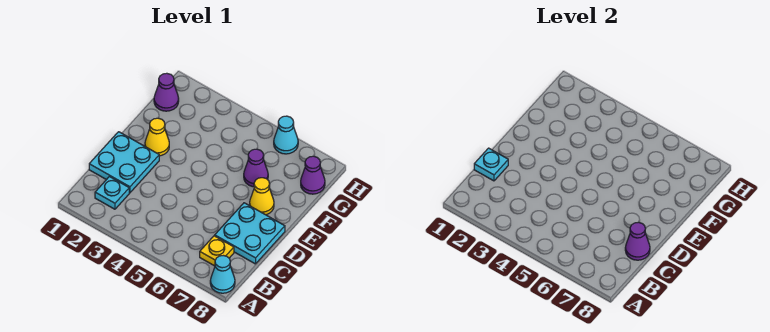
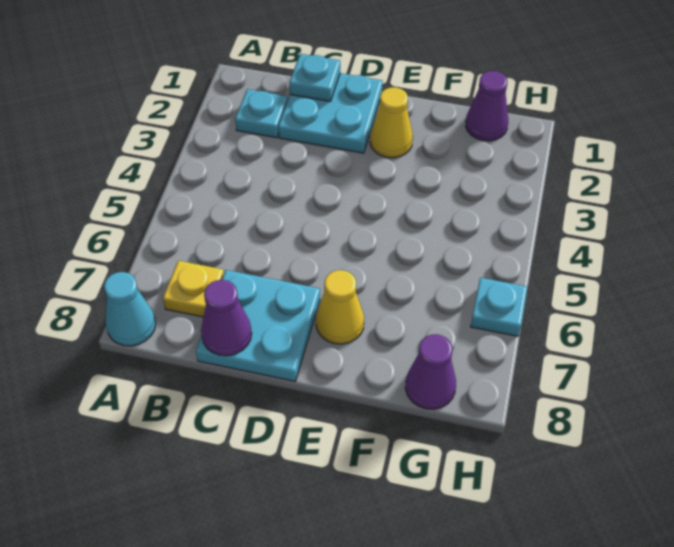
purple 1x1 cone [244,149,268,187] -> none
cyan 1x1 cone [274,116,298,154] -> cyan 1x1 plate [471,278,527,336]

